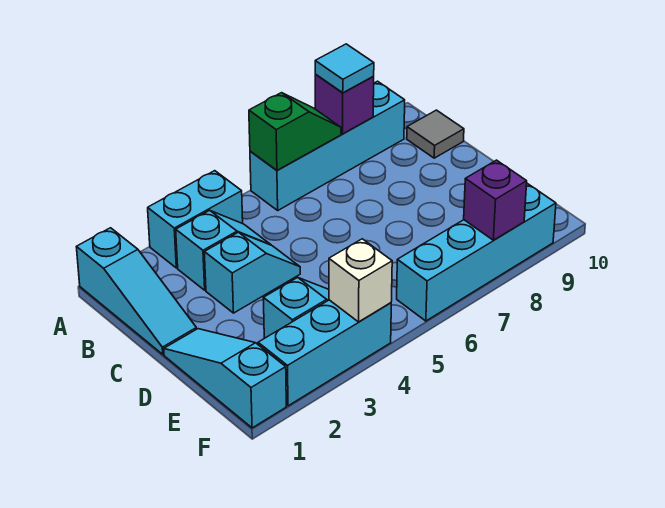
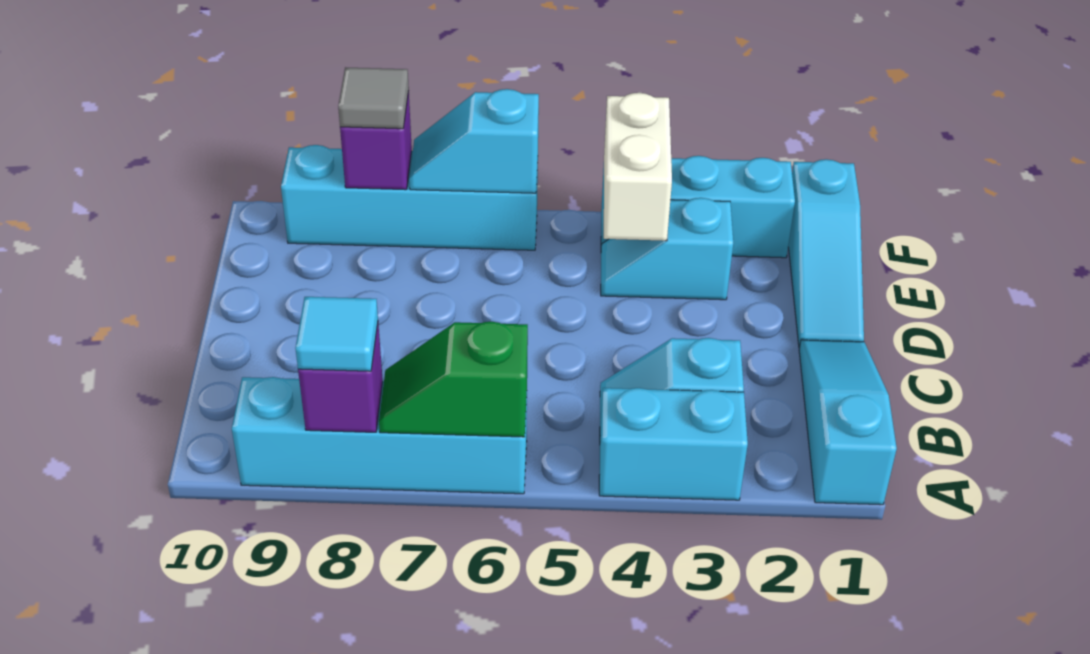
grey 1x1 tile [407,110,464,158] -> grey 1x1 tile moved to [338,67,409,129]
cyan 1x2 slope [204,232,300,313] -> cyan 1x2 slope moved to [409,89,539,193]
white 1x1 brick [329,239,392,322] -> white 1x2 brick [604,93,672,241]

